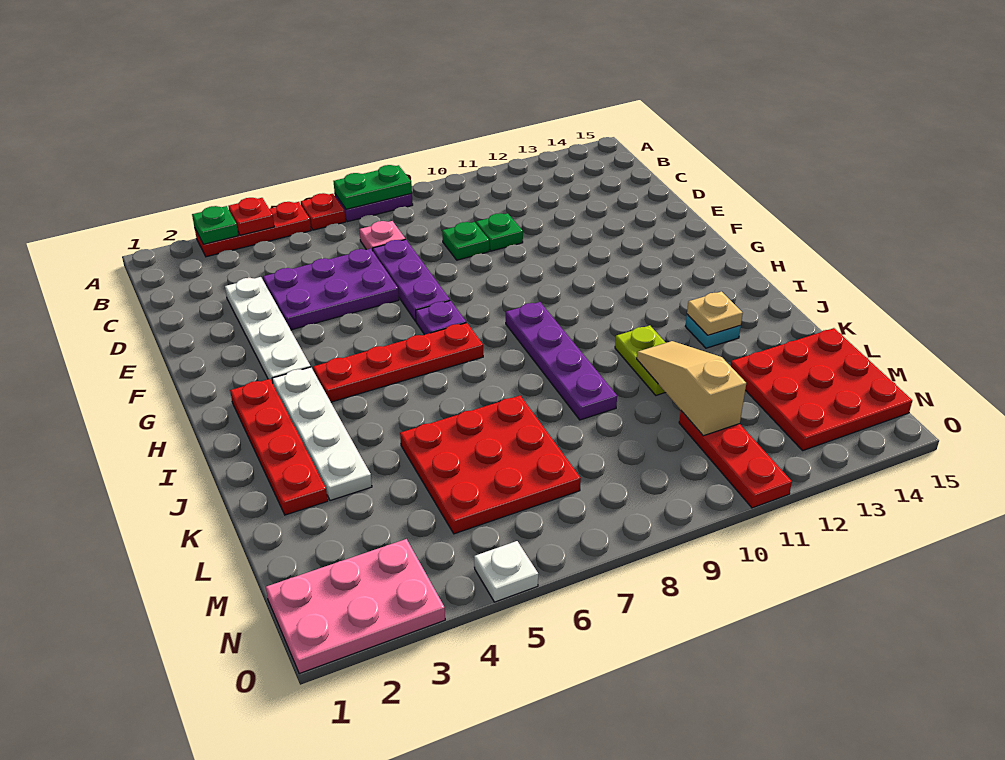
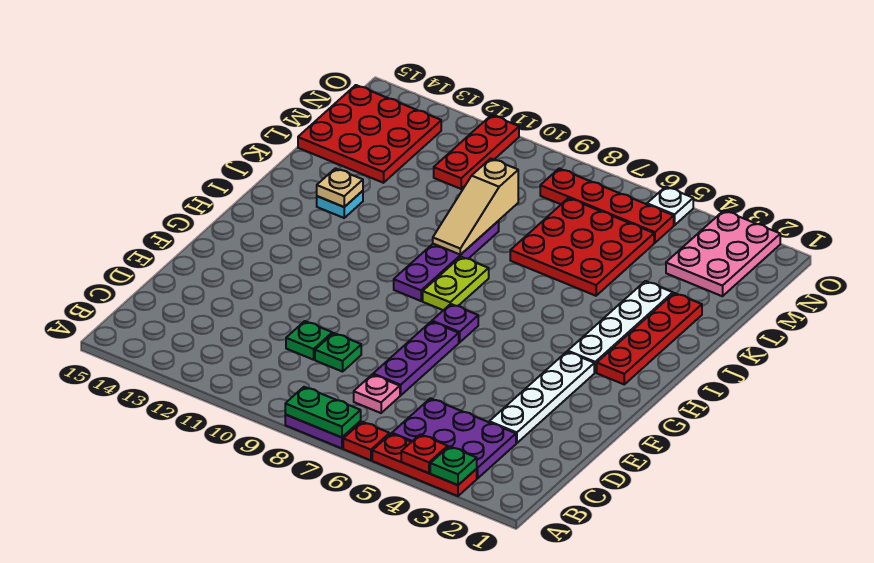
purple 2x3 plate [263,249,399,330] -> purple 2x3 plate moved to [392,398,516,478]
red 1x4 plate [313,323,483,402] -> red 1x4 plate moved to [540,169,674,243]
lime 1x2 plate [615,325,666,395] -> lime 1x2 plate moved to [423,257,489,310]
tan 1x3 slope [637,341,746,436] -> tan 1x3 slope moved to [433,159,518,255]
pink 2x3 plate [266,539,445,674] -> pink 2x3 plate turned to [666,211,780,296]

